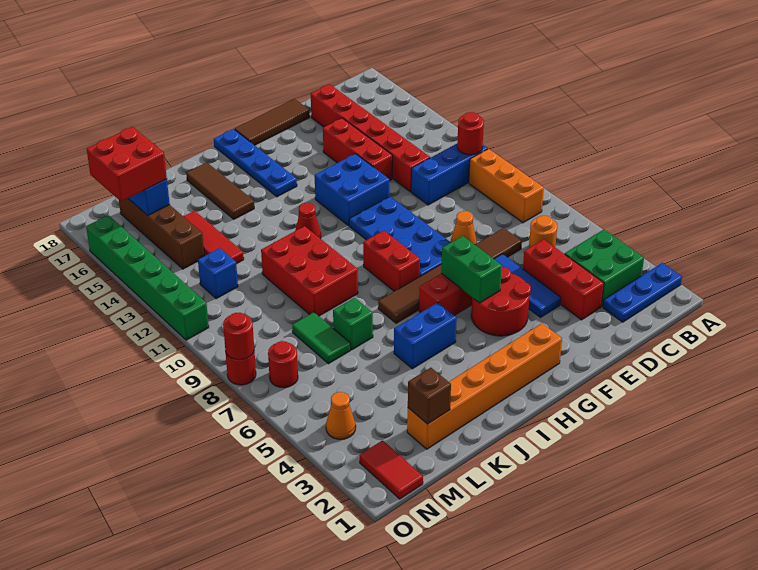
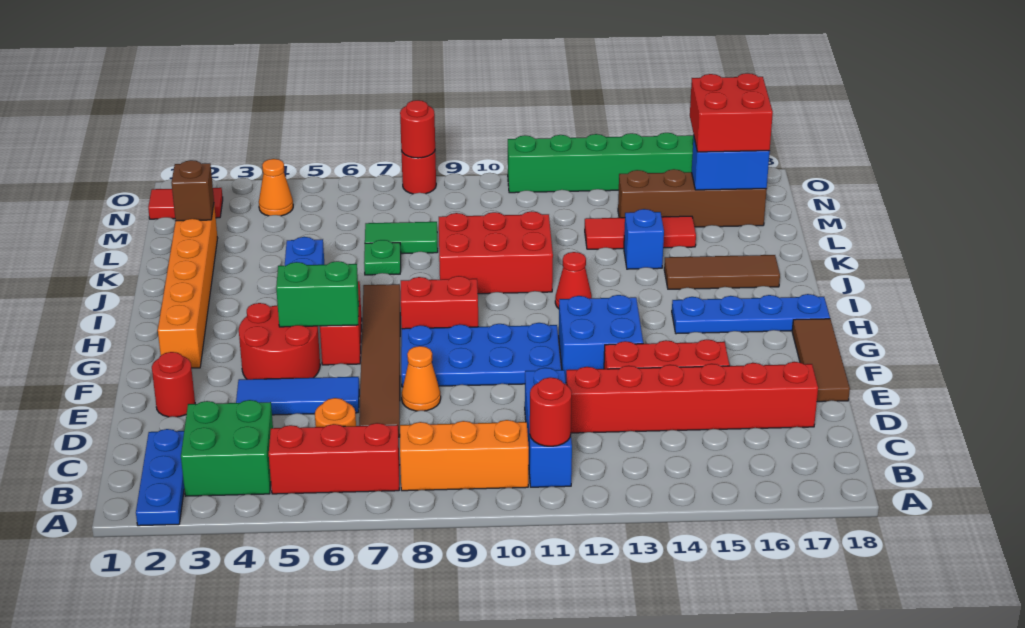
red 1x3 brick [523,239,604,320] -> red 1x3 brick moved to [269,423,399,494]
green 1x1 brick [333,298,373,350] -> green 1x1 plate [364,240,401,275]
blue 1x1 brick [198,248,238,299] -> blue 1x1 brick moved to [624,209,664,269]
red 1x1 round brick [268,341,298,388] -> red 1x1 round brick moved to [152,352,195,417]

